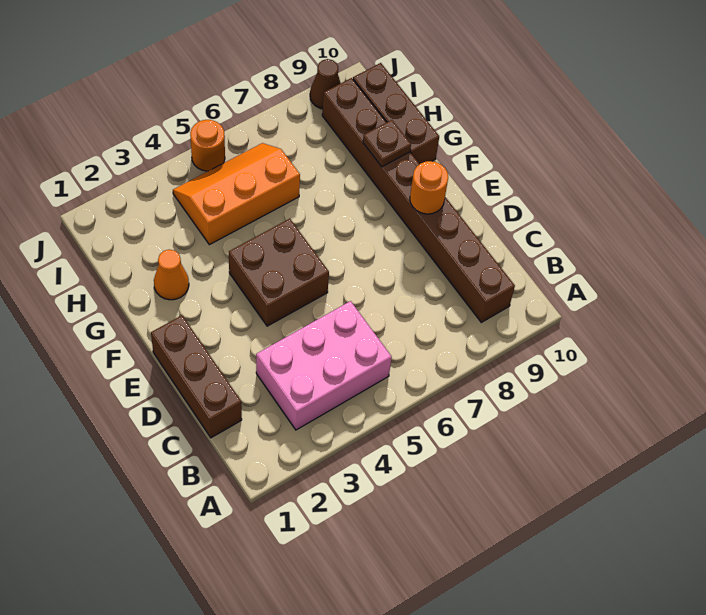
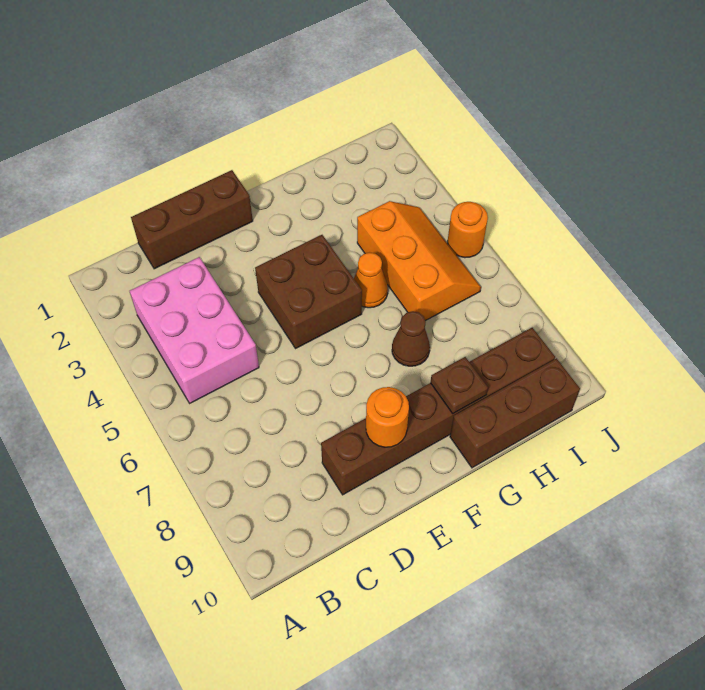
brown 1x8 brick [322,78,515,322] -> brown 1x6 brick [321,328,555,495]
orange 1x1 cone [154,250,189,300] -> orange 1x1 cone moved to [354,252,388,308]
brown 1x1 cone [310,59,341,109] -> brown 1x1 cone moved to [392,311,430,366]

